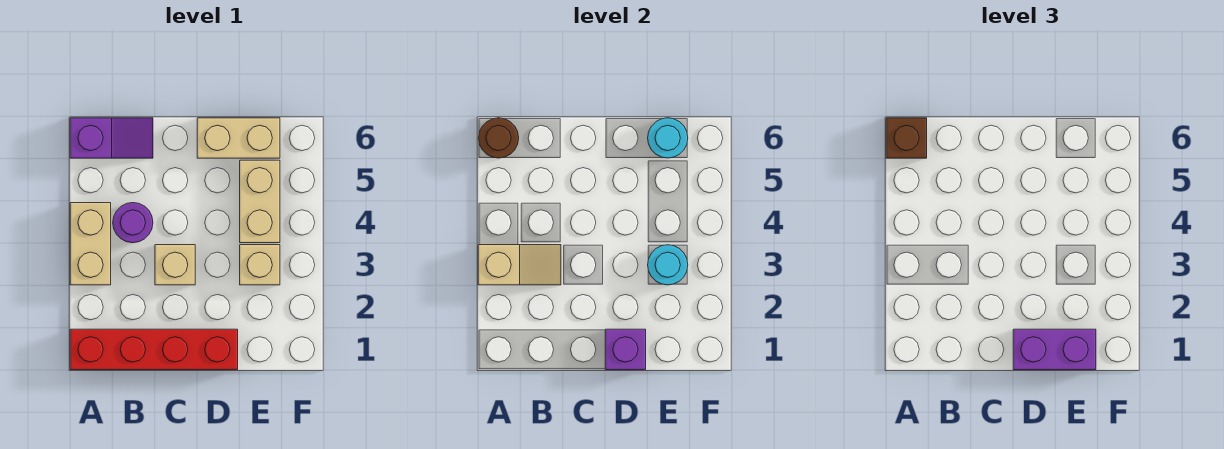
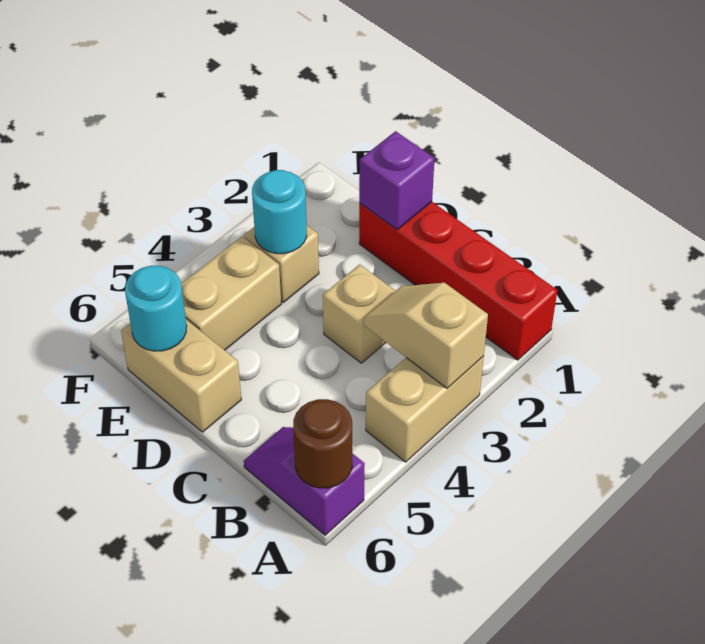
brown 1x1 brick [886,118,927,158] -> none
purple 1x1 round brick [113,203,153,243] -> none
purple 1x2 brick [1013,329,1096,370] -> none

